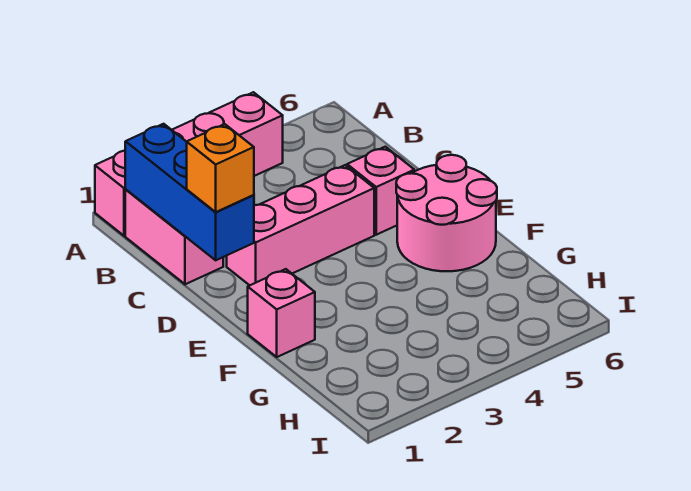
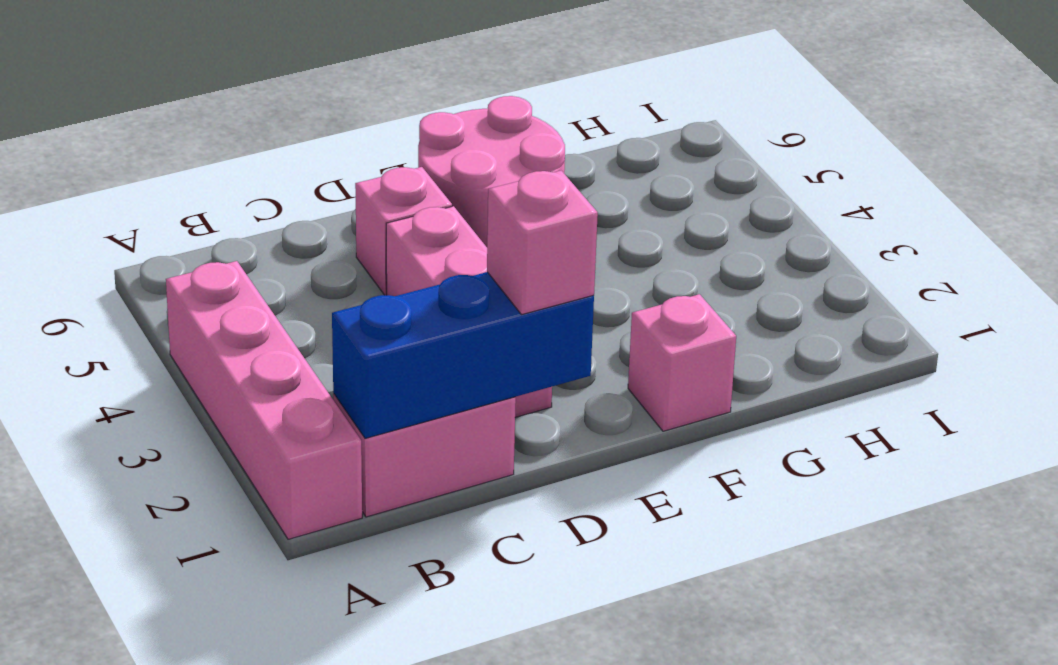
orange 1x1 brick [187,124,254,212] -> pink 1x1 brick [487,171,598,315]

